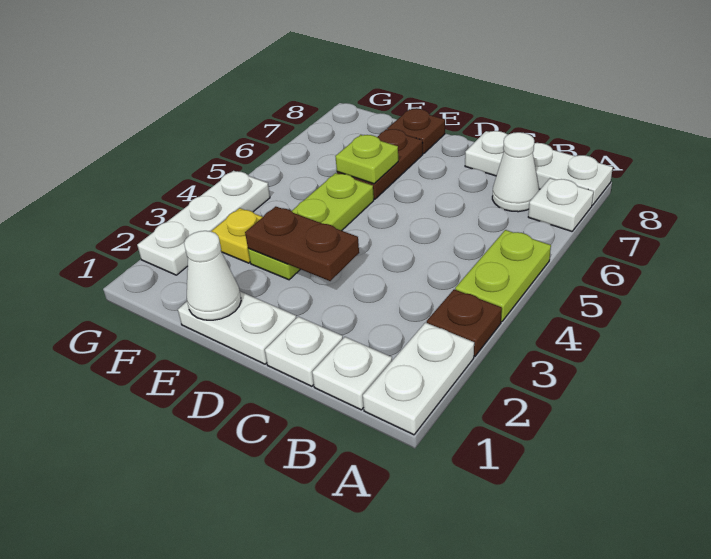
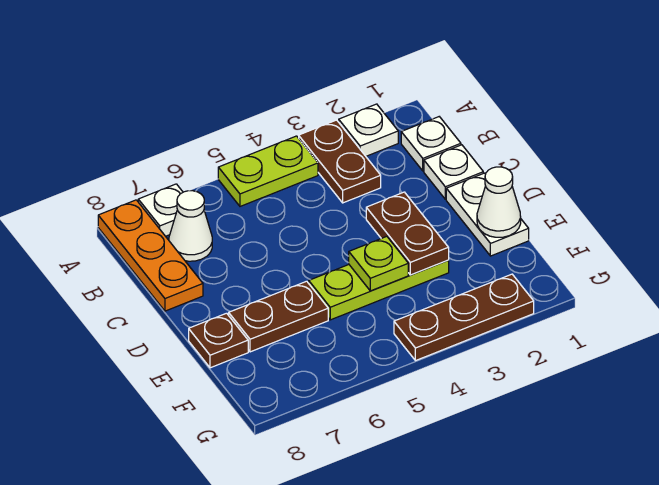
white 1x2 plate [363,323,474,435] -> white 1x1 plate [339,104,398,156]
brown 1x1 plate [427,289,502,356] -> brown 1x2 plate [299,120,381,203]
white 1x3 plate [465,131,613,205] -> orange 1x3 plate [98,200,203,311]
lime 1x1 plate [335,135,398,184] -> lime 1x1 plate moved to [349,236,408,291]
yellow 1x1 plate [211,208,262,263] -> none
white 1x3 plate [137,171,270,275] -> brown 1x3 plate [394,274,534,361]

